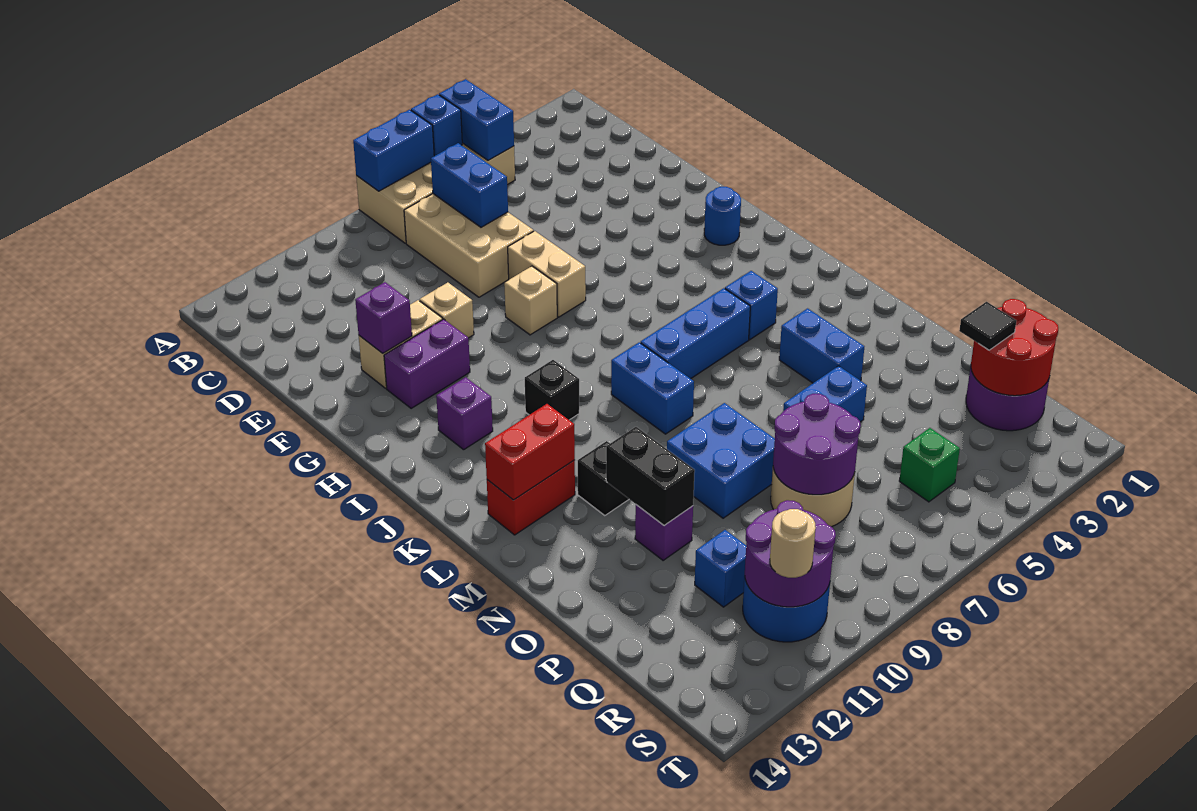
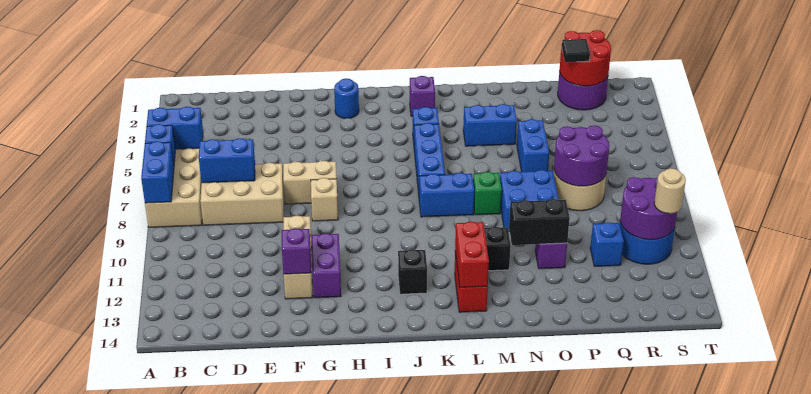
purple 1x1 brick [436,377,493,450] -> purple 1x1 brick moved to [410,76,435,116]
black 1x1 brick [525,360,579,420] -> black 1x1 brick moved to [398,249,427,294]
green 1x1 brick [899,428,960,502] -> green 1x1 brick moved to [473,172,502,215]

